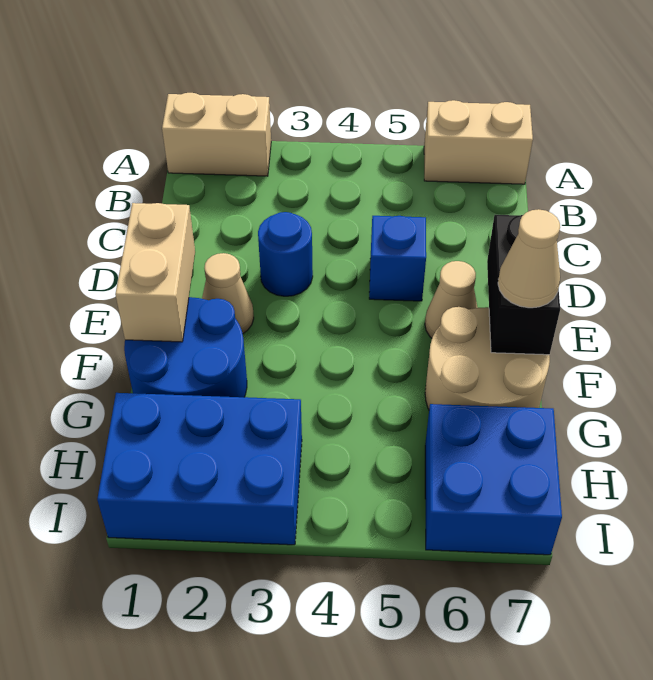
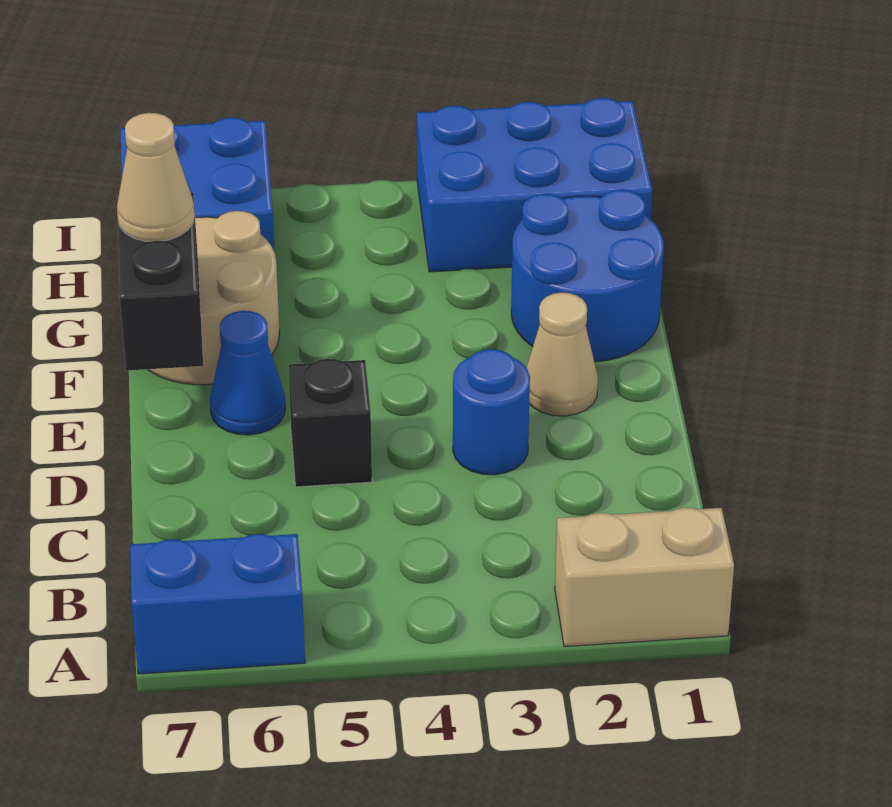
tan 1x2 brick [424,100,533,184] -> blue 1x2 brick [130,534,305,674]
blue 1x1 brick [369,216,426,301] -> black 1x1 brick [288,359,372,487]
tan 1x2 brick [115,203,195,342] -> none
tan 1x1 cone [425,261,477,338] -> blue 1x1 cone [210,311,285,435]

